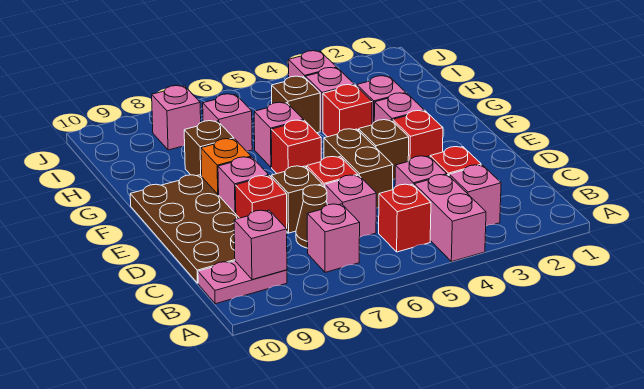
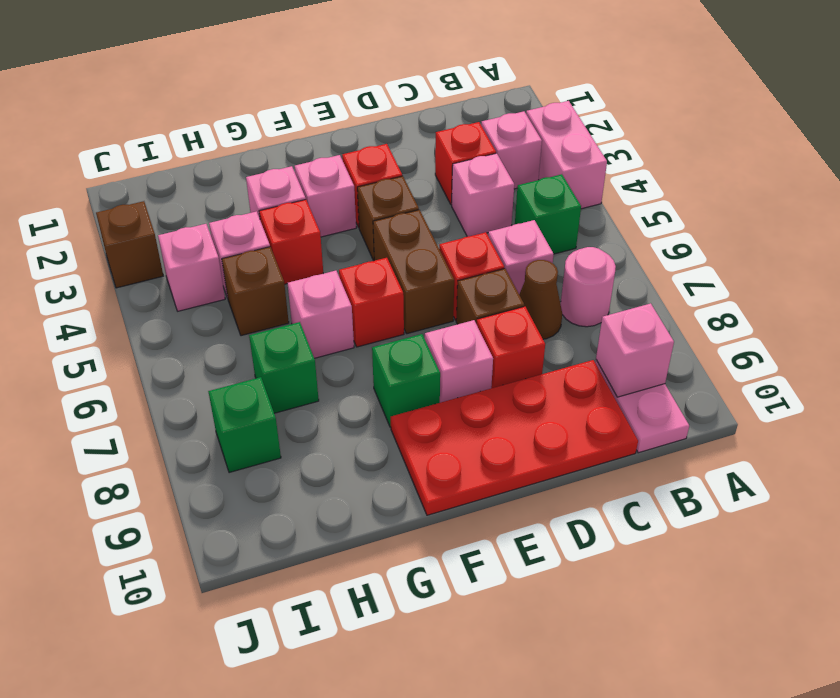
pink 1x2 brick [414,175,486,262] -> pink 1x2 brick turned to [526,101,607,209]
red 1x1 brick [379,184,431,252] -> green 1x1 brick [515,174,581,254]
pink 1x1 brick [307,204,360,272] -> pink 1x1 round brick [561,247,616,327]
brown 2x4 plate [130,175,239,283] -> red 2x4 plate [391,360,638,515]
brown 1x2 brick [324,129,393,208] -> brown 1x2 brick turned to [373,210,454,334]
orange 1x1 brick [201,139,251,195] -> green 1x1 brick [372,334,440,427]
brown 1x1 brick [184,121,234,177] -> brown 1x1 brick moved to [96,201,163,288]
pink 1x1 brick [203,94,252,151] -> green 1x1 brick [249,322,319,413]
pink 1x1 brick [152,86,201,150] -> green 1x1 brick [208,377,281,473]

